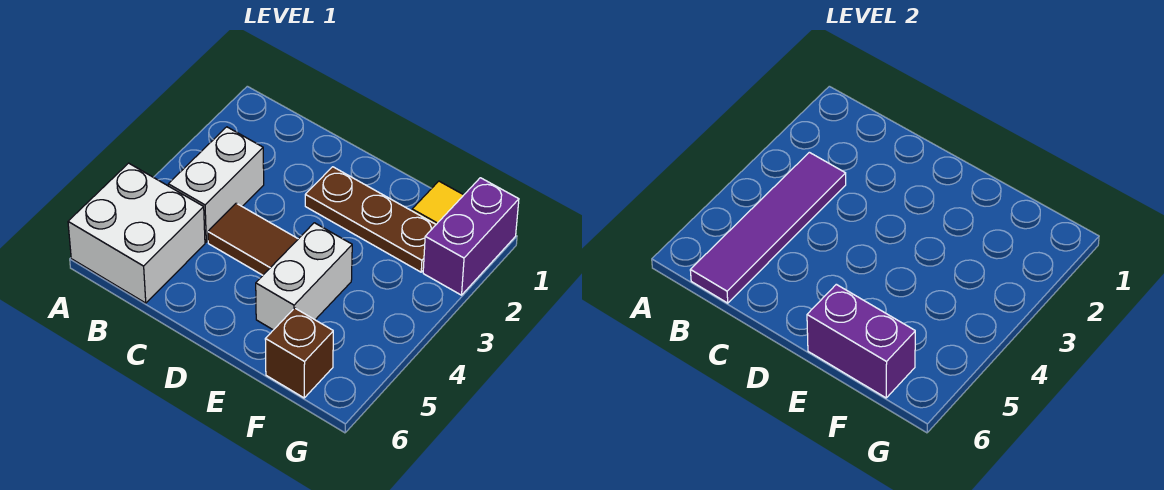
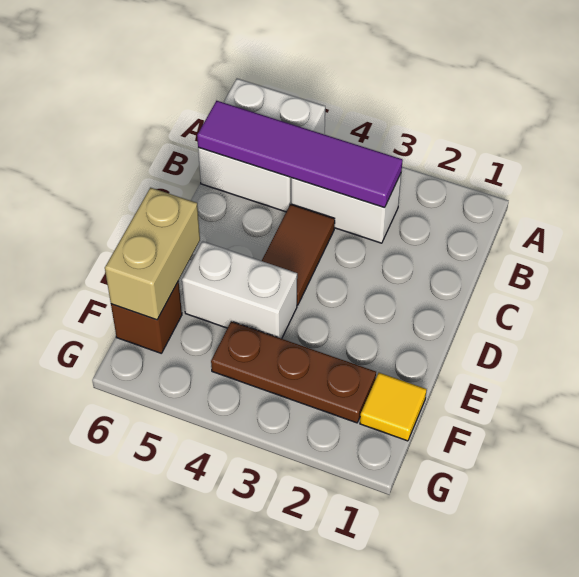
brown 1x3 plate [305,167,436,272] -> brown 1x3 plate turned to [211,321,376,423]
purple 1x2 brick [807,284,915,398] -> tan 1x2 brick [105,188,200,320]
purple 1x2 brick [423,178,519,295] -> none

